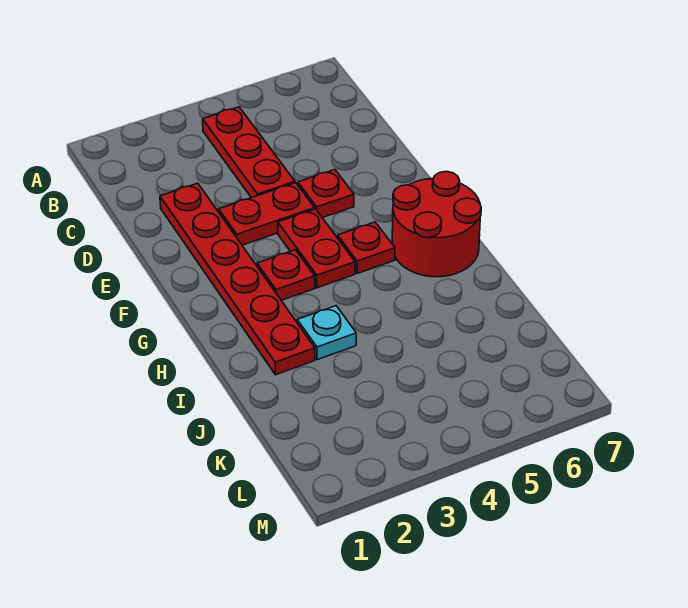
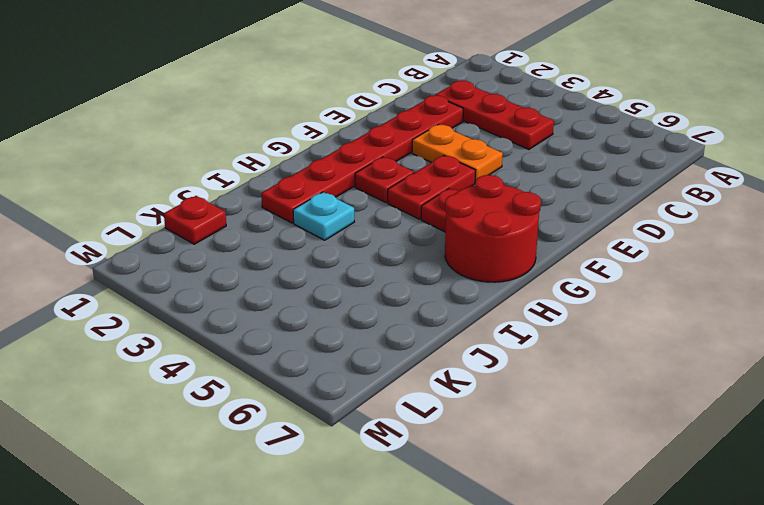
red 1x3 plate [203,107,295,198] -> red 1x3 plate turned to [435,81,554,149]
red 1x2 plate [219,183,315,245] -> orange 1x2 plate [412,124,503,181]
red 1x1 plate [298,170,354,218] -> red 1x1 plate moved to [164,196,226,244]

